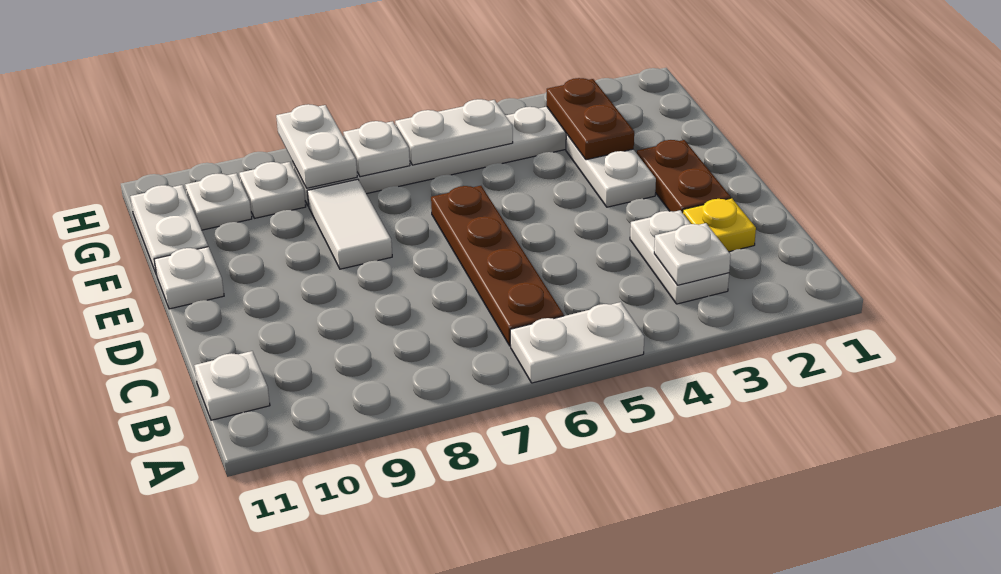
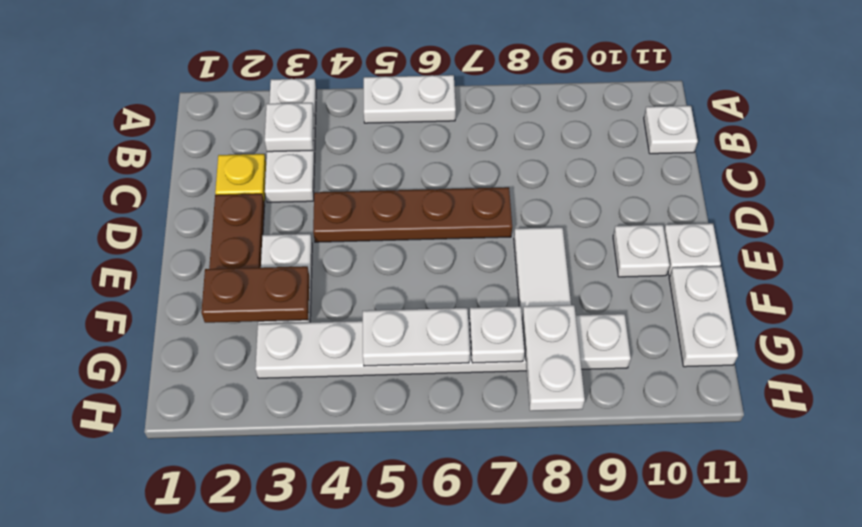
white 1x2 plate [630,210,729,304] -> white 1x3 plate [265,78,316,202]
brown 1x4 plate [431,186,564,346] -> brown 1x4 plate turned to [313,187,512,242]
brown 1x2 plate [547,78,634,160] -> brown 1x2 plate turned to [201,266,309,323]
white 1x1 plate [185,173,252,230] -> white 1x1 plate moved to [613,225,670,277]

